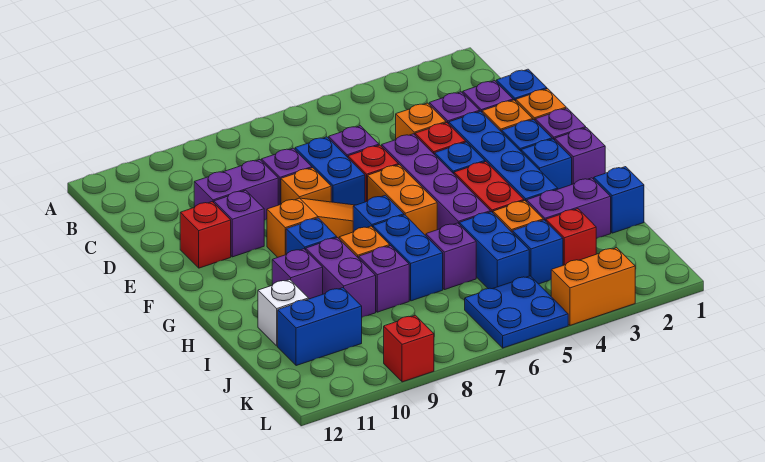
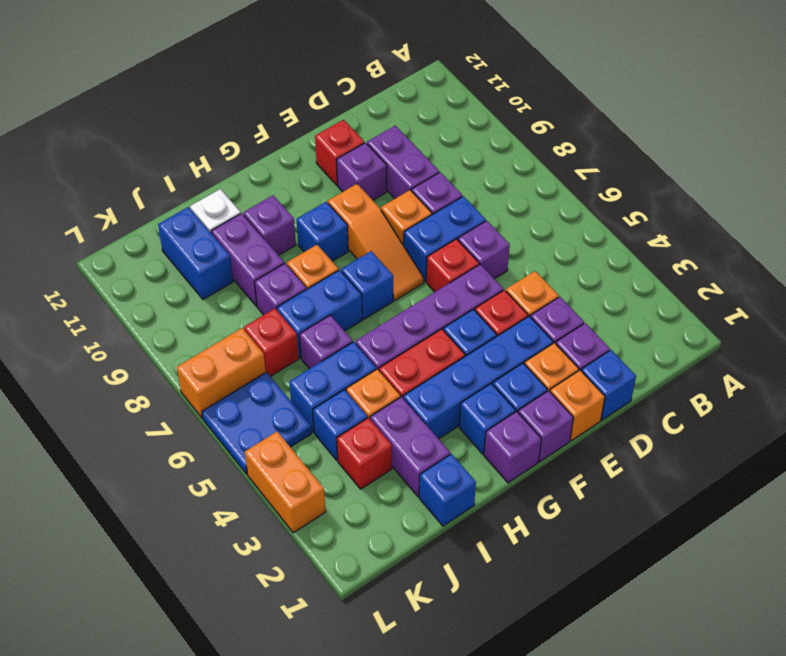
orange 1x2 brick [368,165,437,236] -> orange 1x2 brick moved to [177,328,266,418]
purple 1x2 brick [306,238,376,317] -> purple 1x2 brick turned to [211,213,284,306]
red 1x1 brick [384,315,434,382] -> red 1x1 brick moved to [244,309,299,376]

